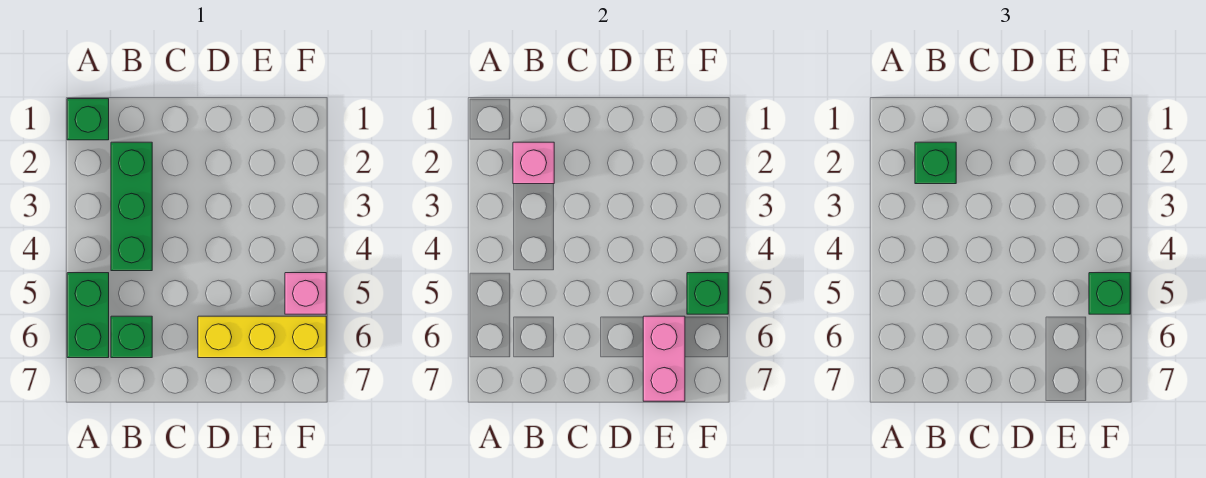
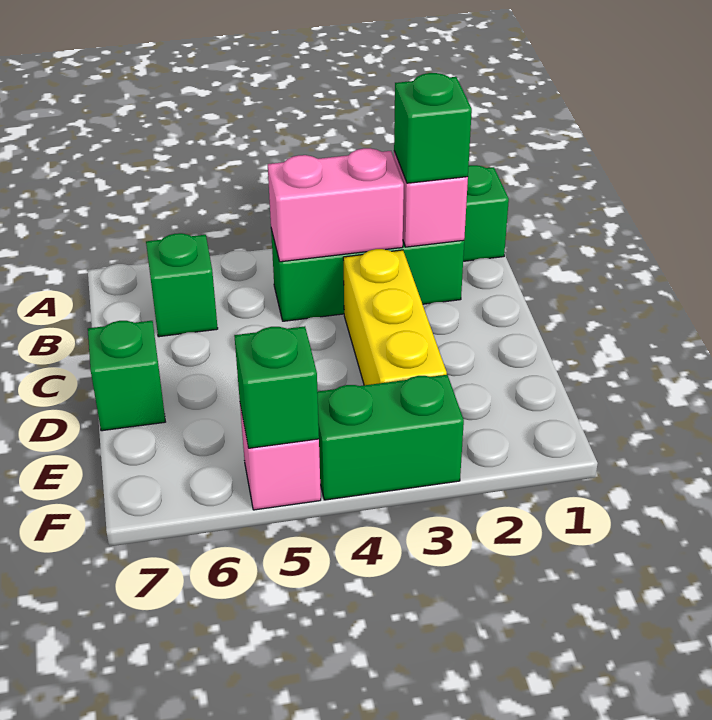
green 1x2 brick [67,273,109,358] -> green 1x2 brick moved to [317,375,464,500]
yellow 1x3 brick [198,316,326,358] -> yellow 1x3 brick moved to [343,249,447,385]
pink 1x2 brick [643,316,685,401] -> pink 1x2 brick moved to [268,148,404,262]
green 1x1 brick [1089,273,1130,314] -> green 1x1 brick moved to [88,321,165,431]

